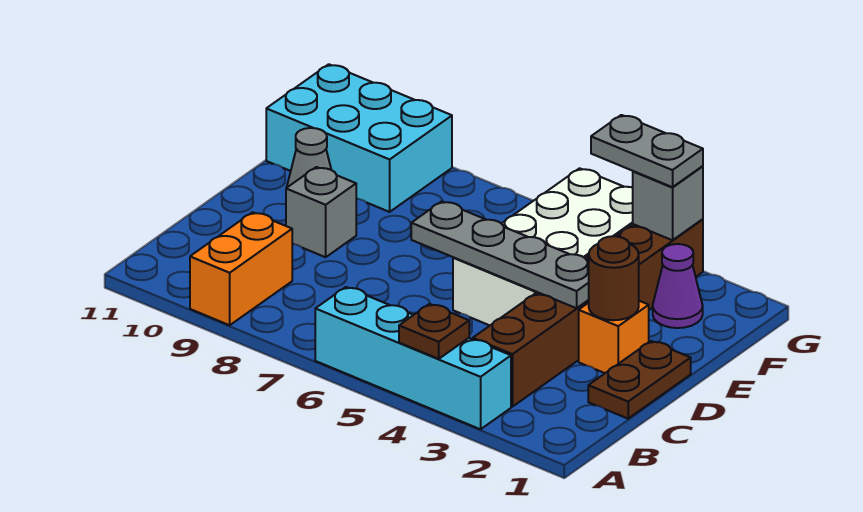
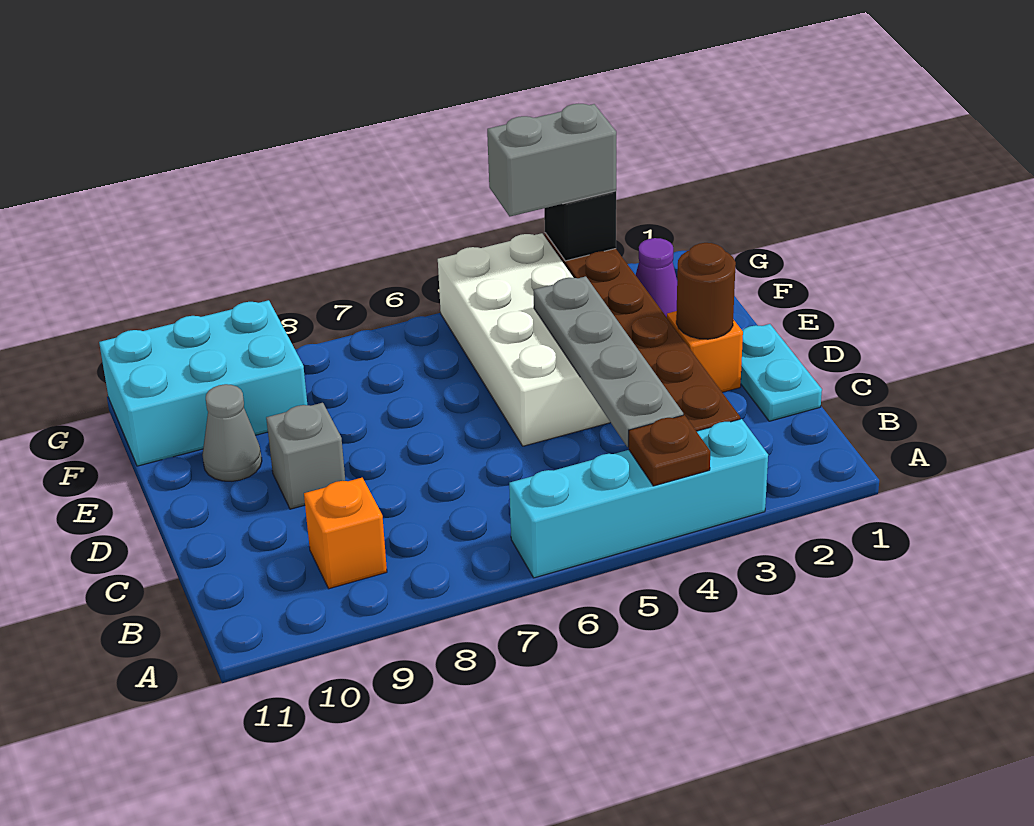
orange 1x2 brick [190,212,292,325] -> orange 1x1 brick [304,478,387,589]
brown 1x2 plate [588,341,691,419] -> cyan 1x2 plate [741,324,822,421]
grey 1x4 plate [411,201,589,308] -> grey 1x4 plate turned to [533,276,683,447]
grey 1x1 brick [633,166,703,240] -> black 1x1 brick [544,191,616,261]
grey 1x2 plate [591,115,703,187] -> grey 1x2 brick [487,104,616,216]

